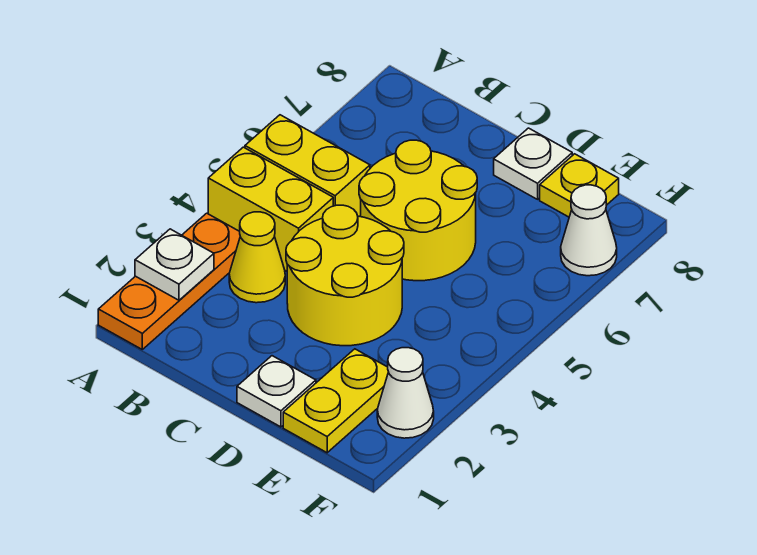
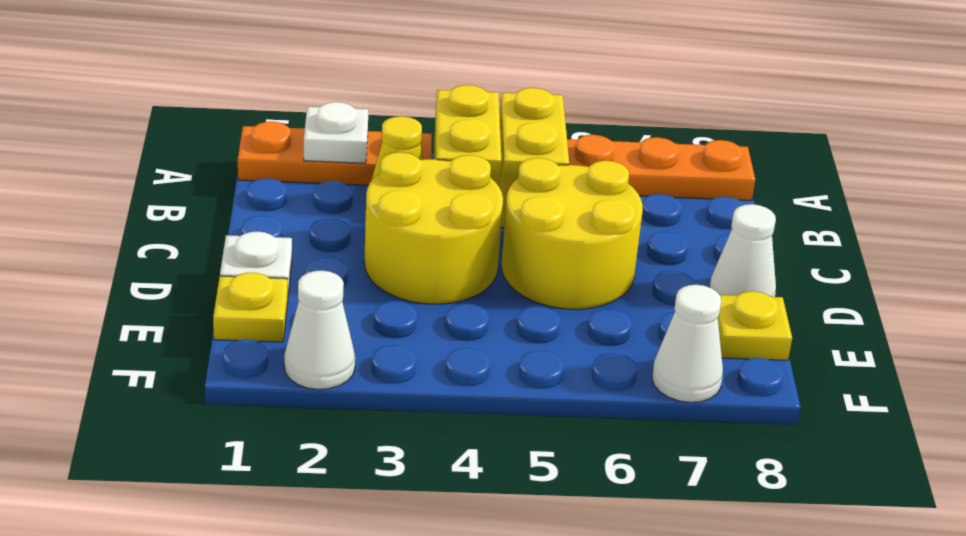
none -> orange 1x3 plate [567,135,755,201]
white 1x1 plate [494,128,572,199] -> white 1x1 cone [710,204,776,297]
yellow 1x2 plate [283,349,388,453] -> yellow 1x1 plate [213,272,288,342]

